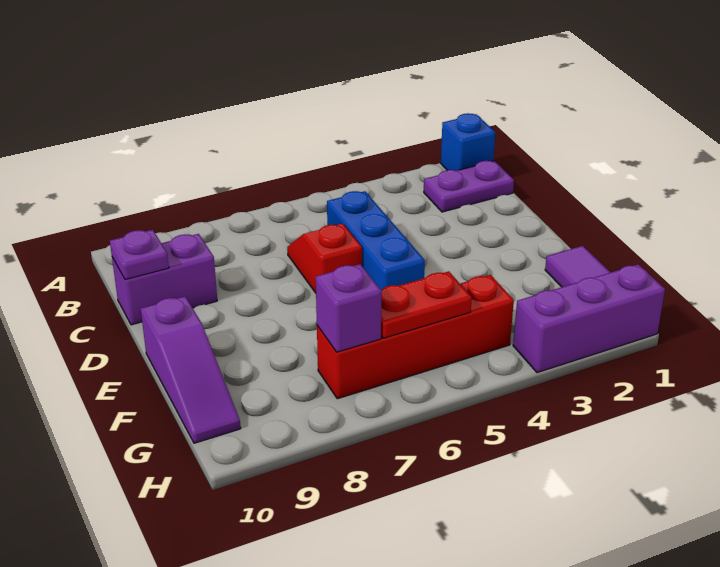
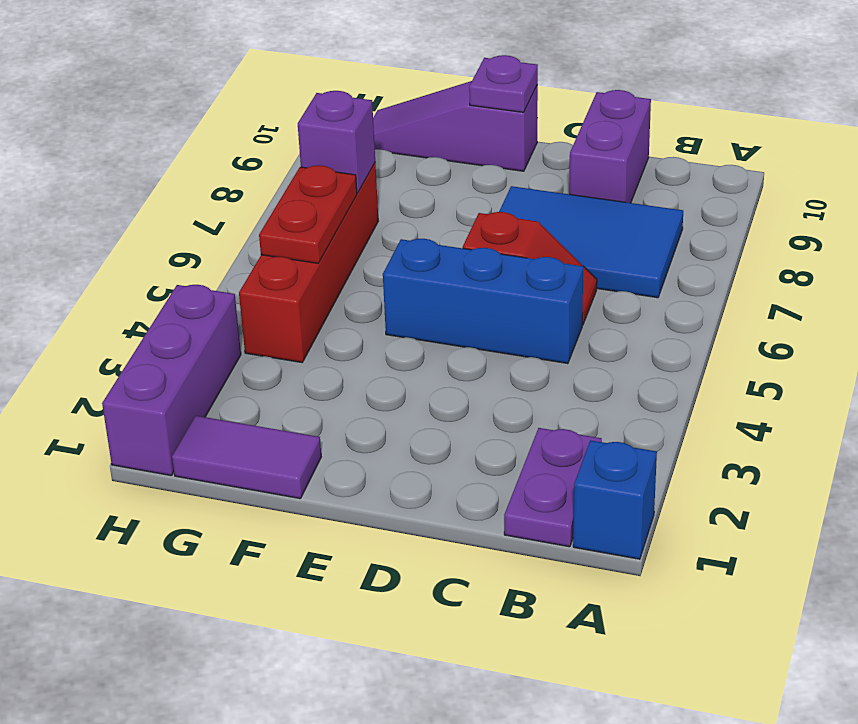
none -> blue 2x3 tile [499,186,683,298]
purple 1x1 plate [110,230,169,280] -> purple 1x1 plate moved to [469,55,538,112]

